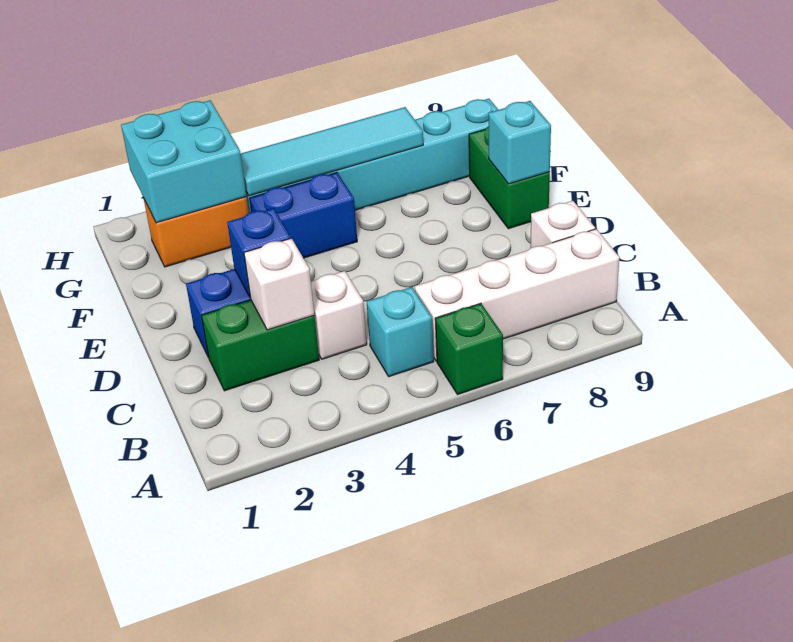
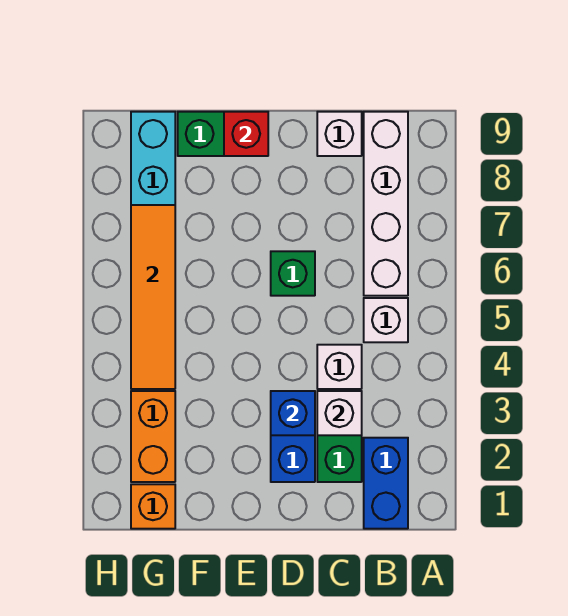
green 1x1 brick [435,303,503,395] -> green 1x1 brick moved to [271,251,315,296]
cyan 1x1 brick [367,287,434,377] -> white 1x1 brick [364,298,408,342]
cyan 1x1 brick [489,101,551,184] -> red 1x1 brick [224,112,268,156]
blue 1x2 brick [250,172,357,258] -> blue 1x2 brick moved to [364,438,408,529]
none -> orange 1x1 brick [131,484,175,529]
cyan 2x2 brick [121,100,246,223] -> none
cyan 1x4 tile [241,107,423,196] -> orange 1x4 tile [131,205,175,389]

